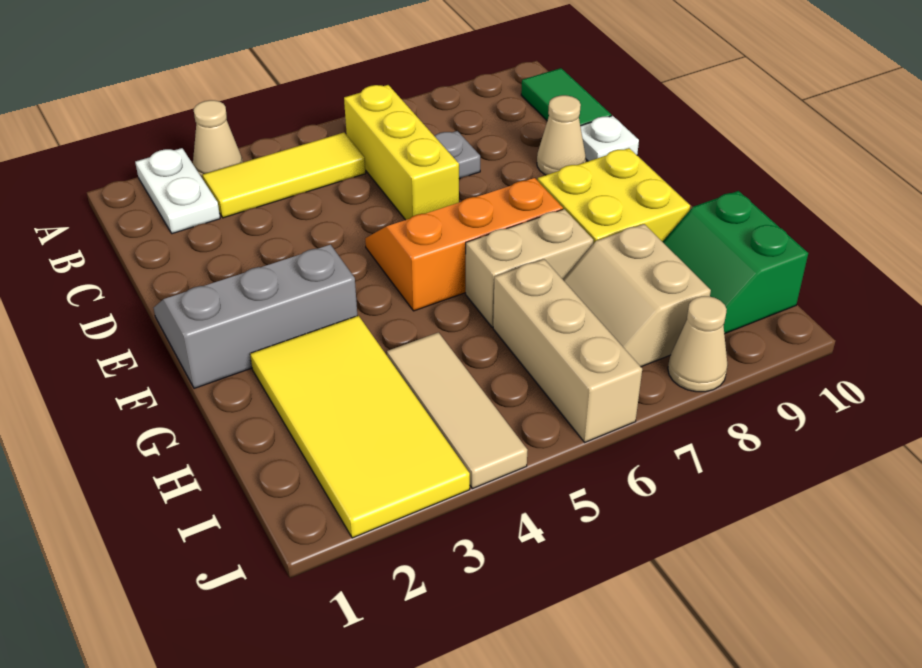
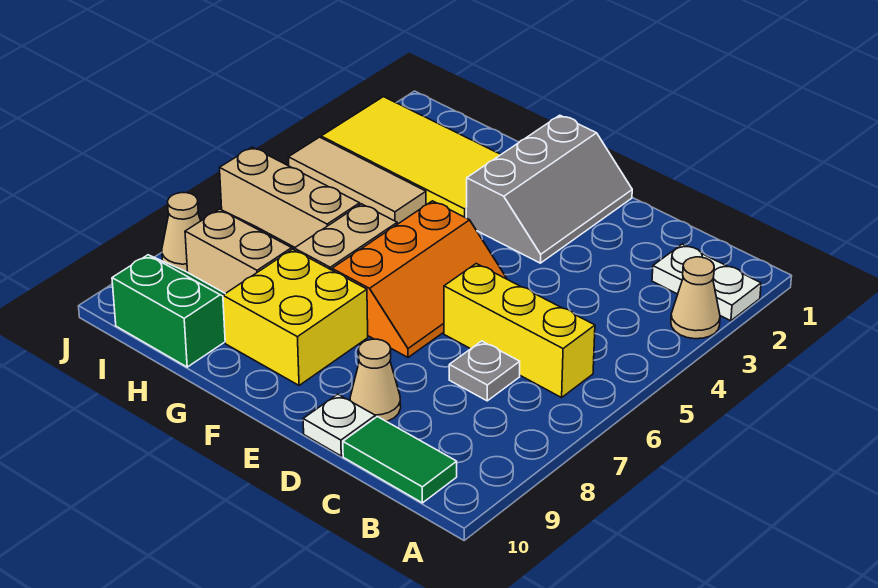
yellow 1x3 tile [203,133,366,218] -> none

